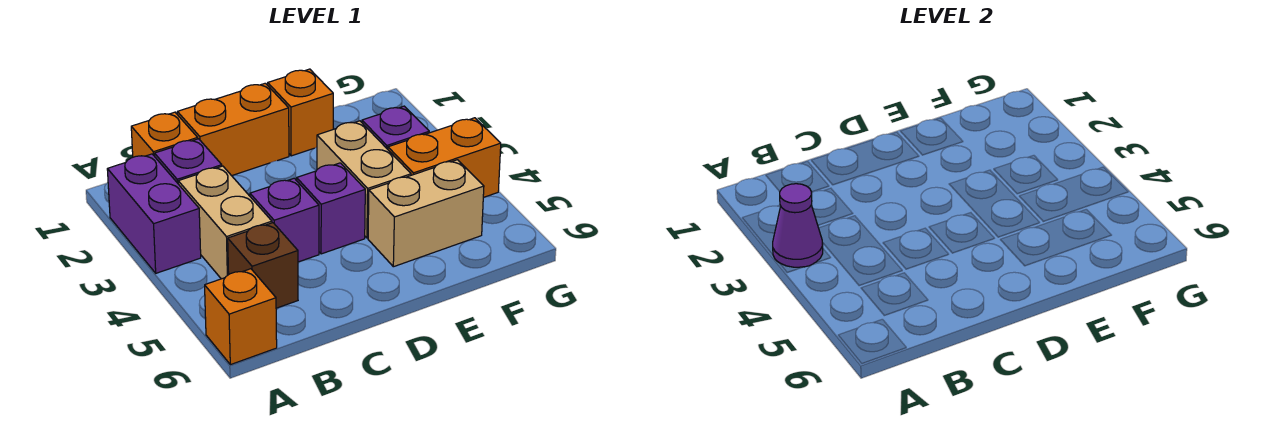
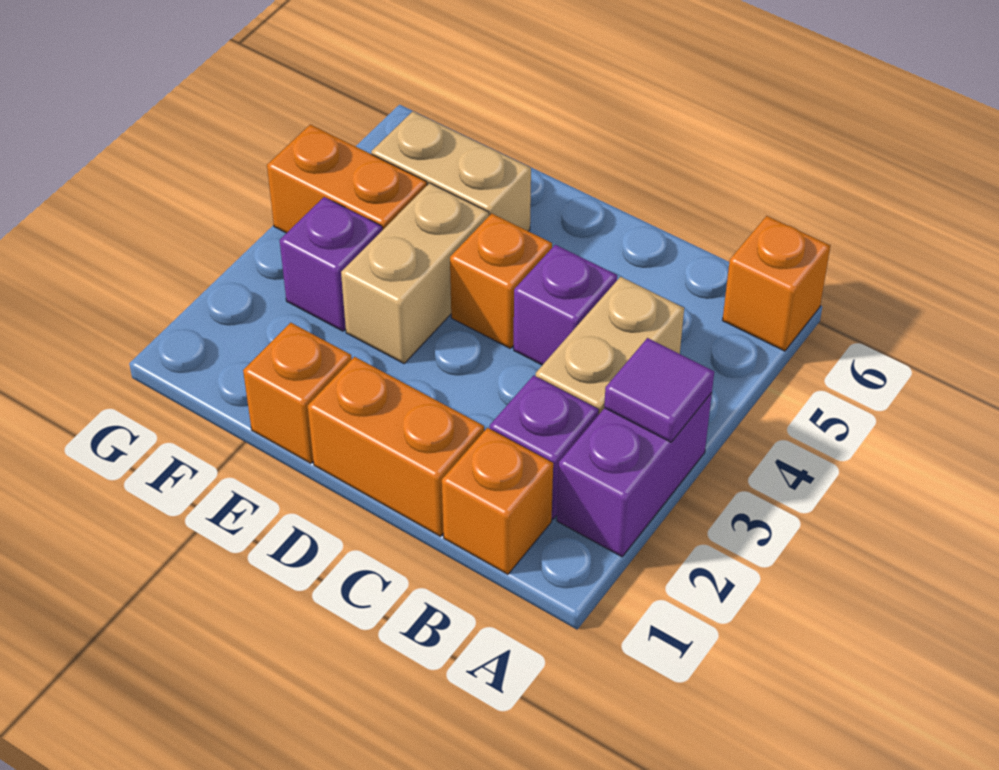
purple 1x1 cone [773,184,823,267] -> purple 1x1 tile [604,338,714,442]
brown 1x1 brick [228,223,298,308] -> none
purple 1x1 brick [297,163,365,254] -> orange 1x1 brick [450,213,552,349]

